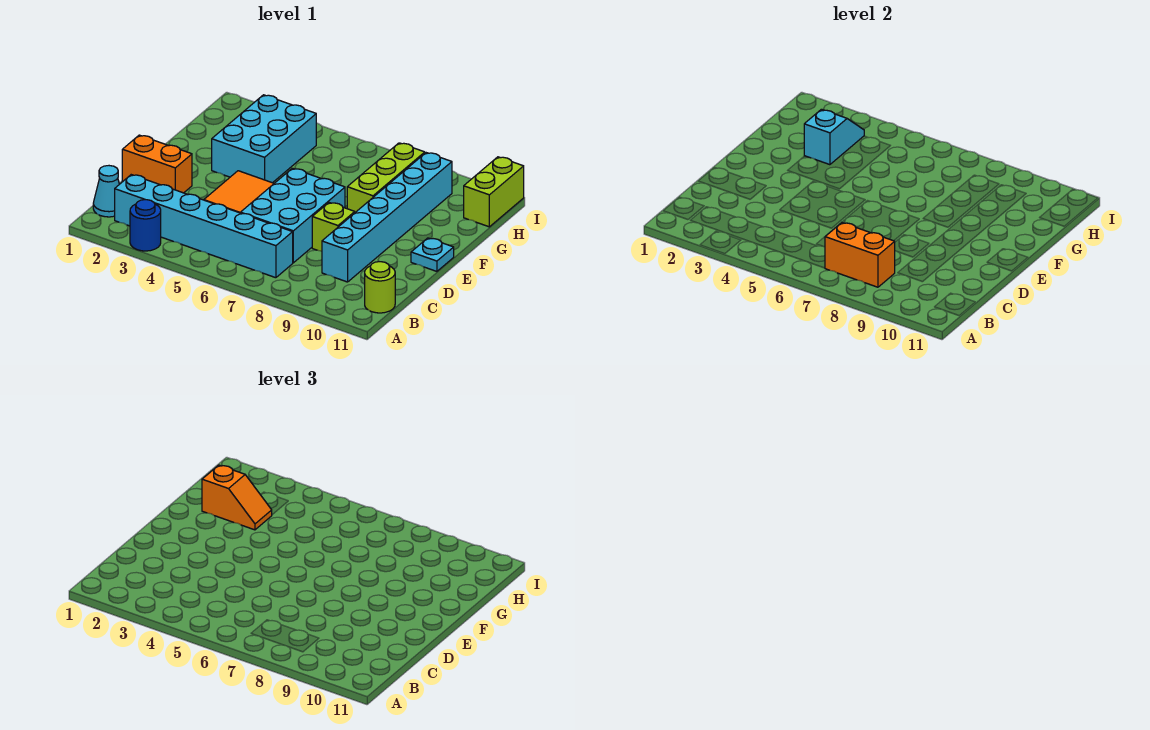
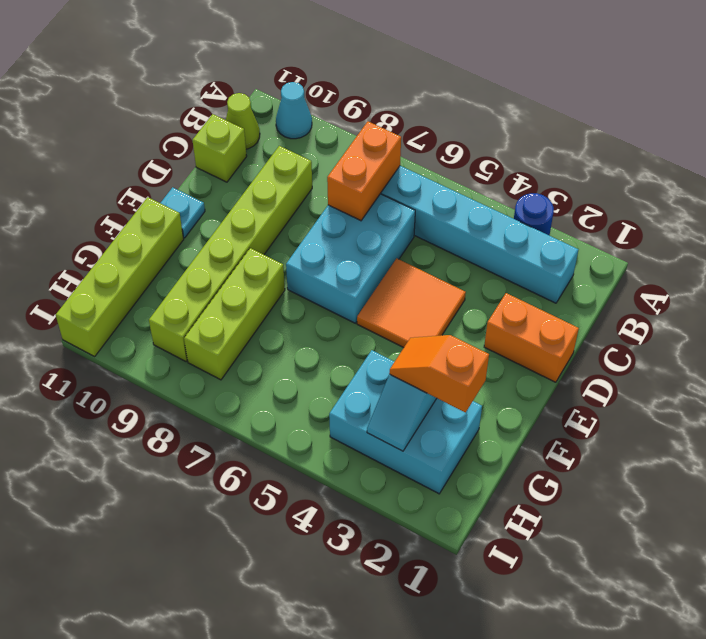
cyan 1x1 cone [93,166,119,217] -> cyan 1x1 cone moved to [276,82,312,139]
orange 1x2 brick [825,223,895,287] -> orange 1x2 brick turned to [327,122,401,221]
lime 1x1 round brick [365,262,395,313] -> lime 1x1 cone [226,93,260,149]
cyan 1x6 brick [322,153,452,282] -> lime 1x6 brick [149,146,312,361]
lime 1x1 brick [312,203,355,251] -> lime 1x1 brick moved to [193,114,247,182]
cyan 2x3 brick [212,95,316,183] -> cyan 2x3 brick turned to [329,350,482,494]
lime 1x2 brick [464,157,524,227] -> lime 1x4 brick [56,197,184,356]

